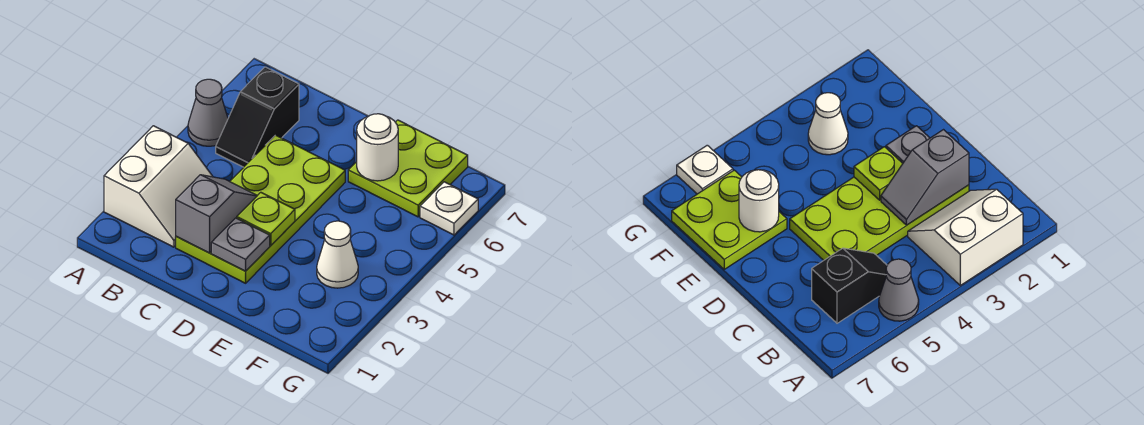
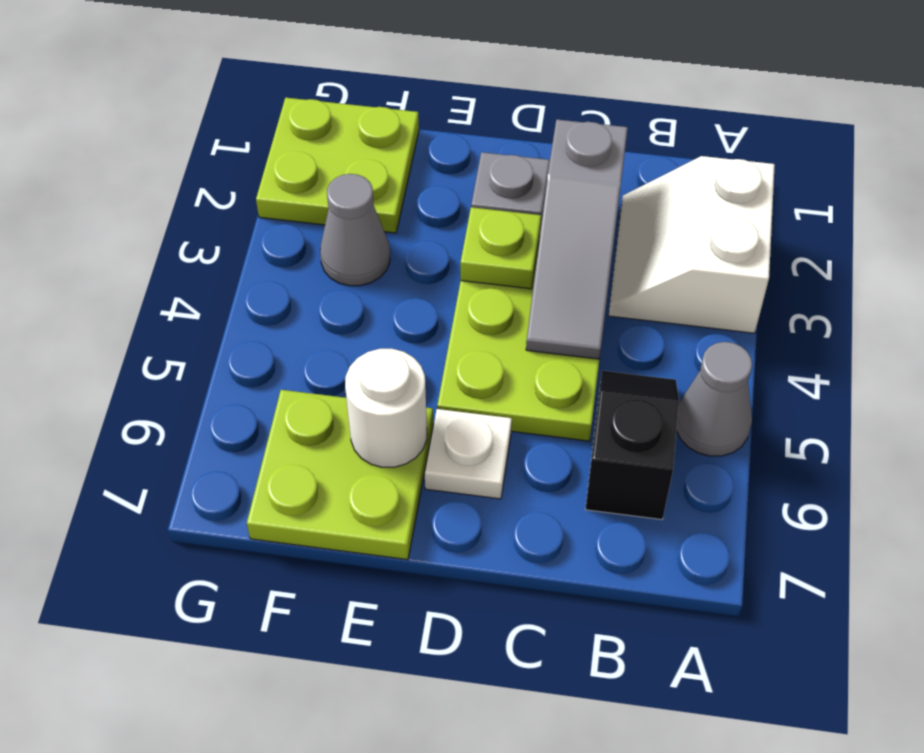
grey 1x2 slope [176,175,257,253] -> grey 1x3 slope [526,120,628,359]
none -> lime 2x2 plate [256,98,419,233]
white 1x1 cone [317,221,358,288] -> grey 1x1 cone [320,174,390,286]
white 1x1 plate [420,182,478,235] -> white 1x1 plate moved to [425,409,512,499]

